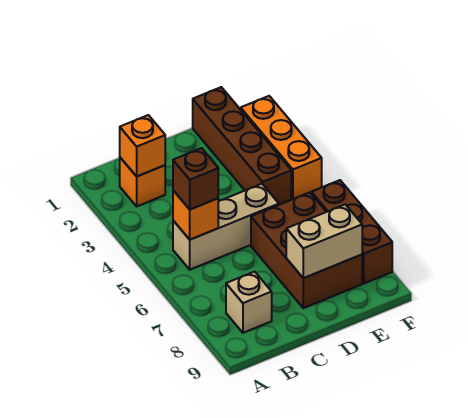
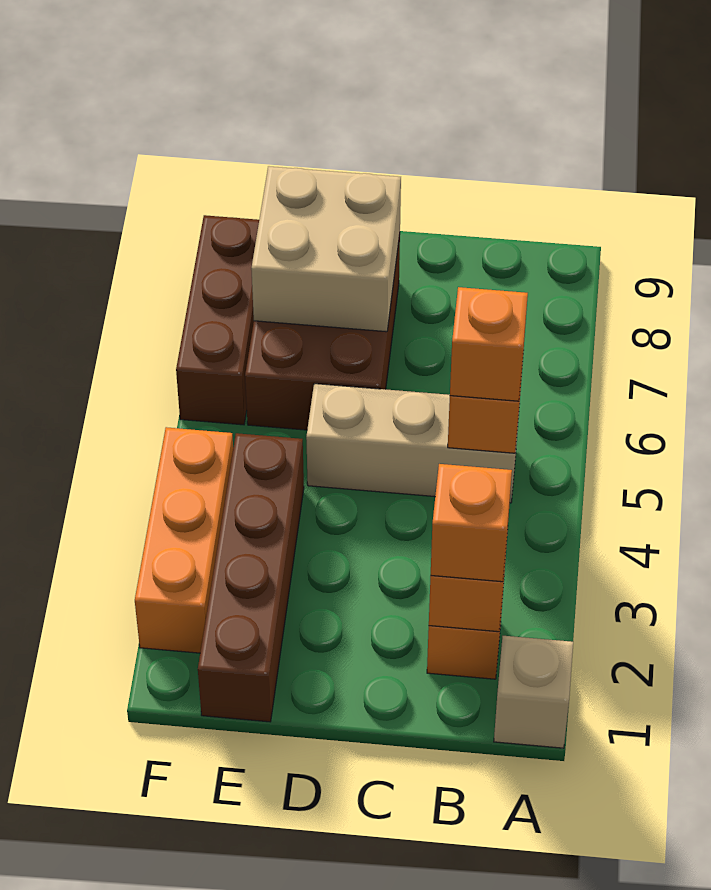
none -> orange 1x1 brick [431,464,512,582]
brown 1x1 brick [173,148,218,209] -> orange 1x1 brick [450,287,528,401]
tan 1x1 brick [226,272,272,333] -> tan 1x1 brick moved to [494,636,573,748]
tan 1x2 brick [286,204,362,278] -> tan 2x2 brick [251,166,401,332]

